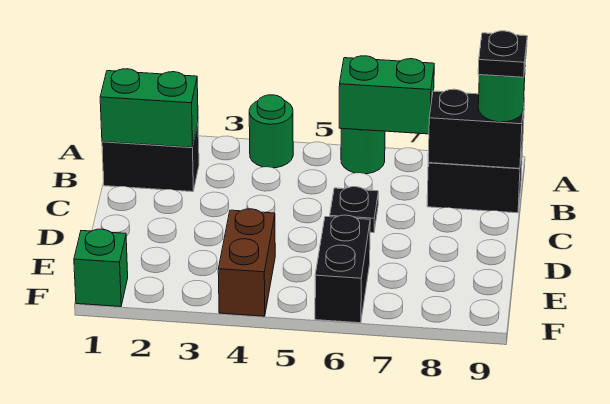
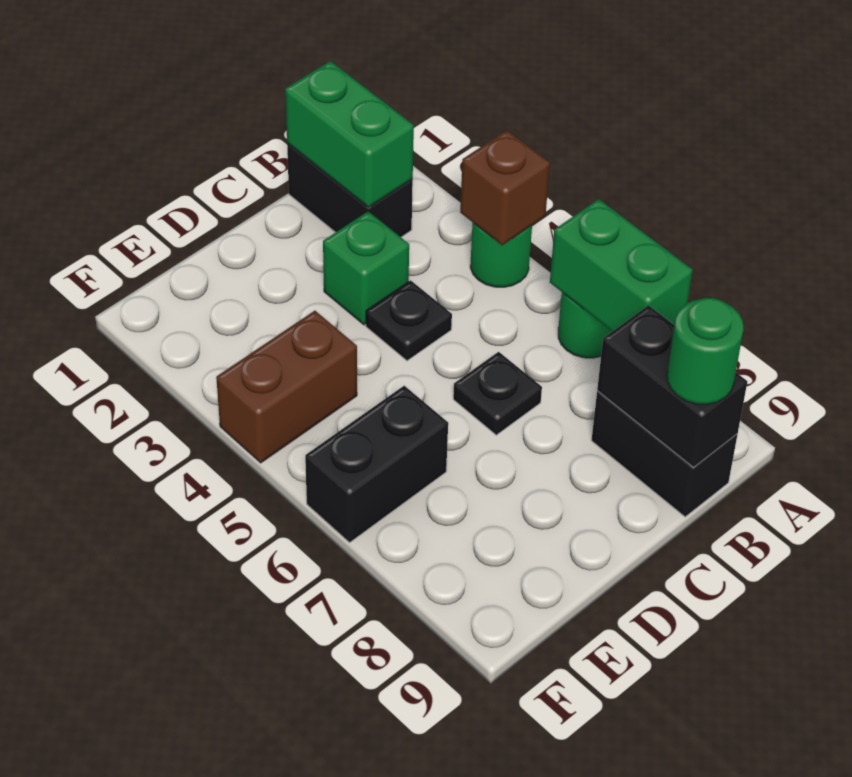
none -> brown 1x1 brick [460,130,550,245]
black 1x1 plate [478,31,527,77] -> black 1x1 plate moved to [366,280,452,361]
green 1x1 brick [74,229,128,307] -> green 1x1 brick moved to [323,211,409,325]

